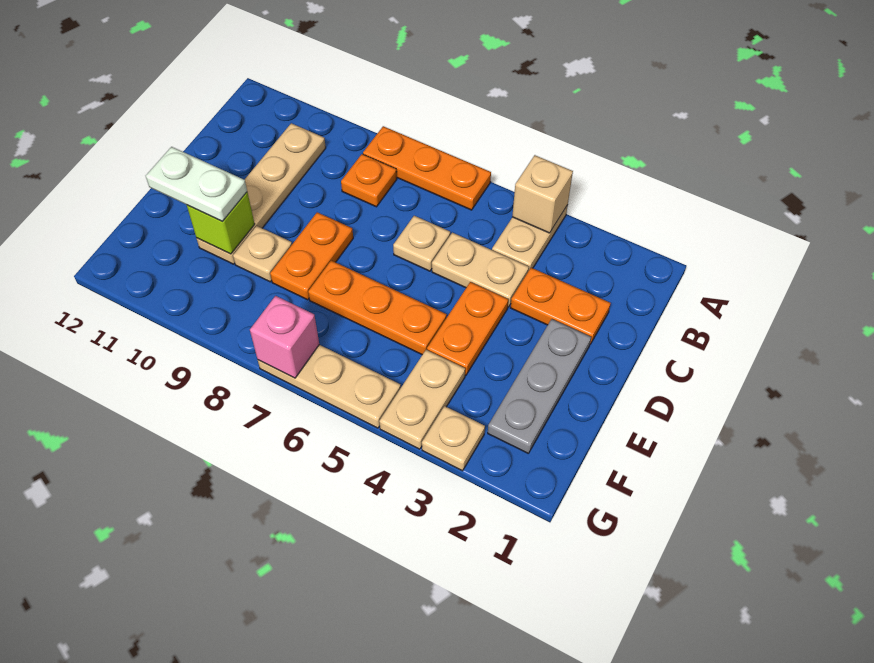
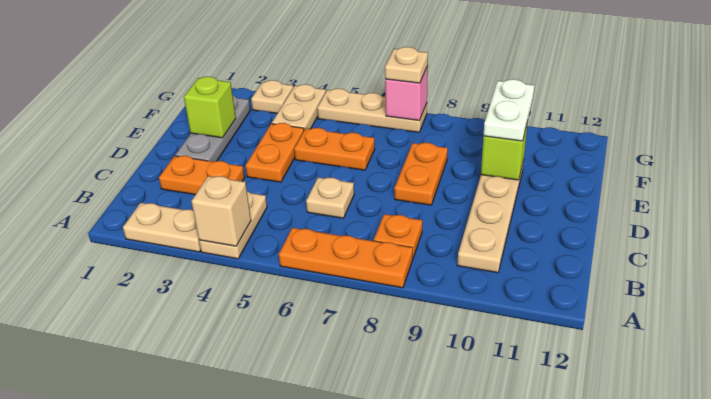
tan 1x2 plate [432,233,529,307] -> tan 1x2 plate moved to [123,203,201,252]
none -> lime 1x1 brick [184,77,236,138]
orange 1x3 plate [308,261,447,355] -> orange 1x2 plate [294,128,375,170]
tan 1x1 plate [233,226,292,282] -> tan 1x1 plate moved to [385,47,428,83]
white 1x2 plate [146,147,247,222] -> white 1x2 plate turned to [483,79,534,141]

